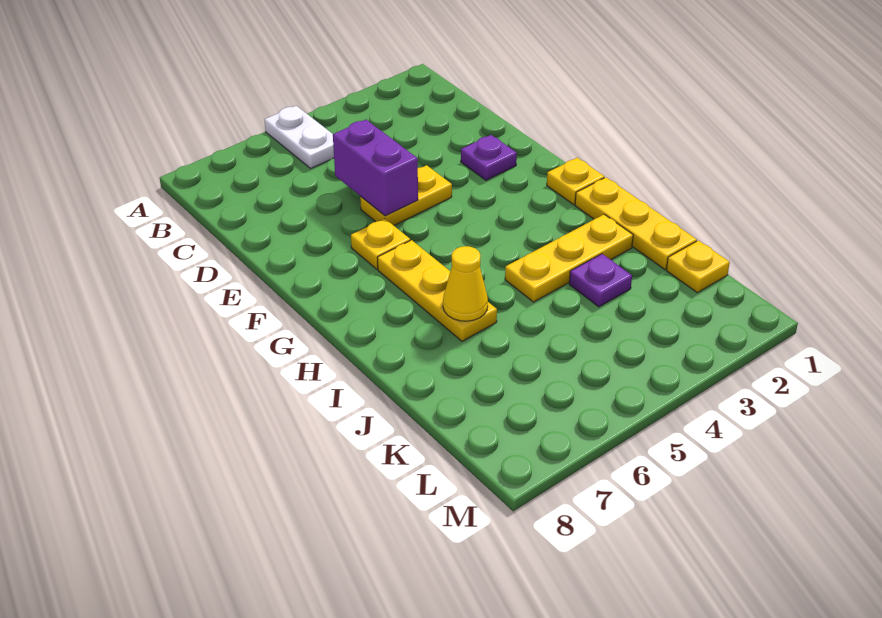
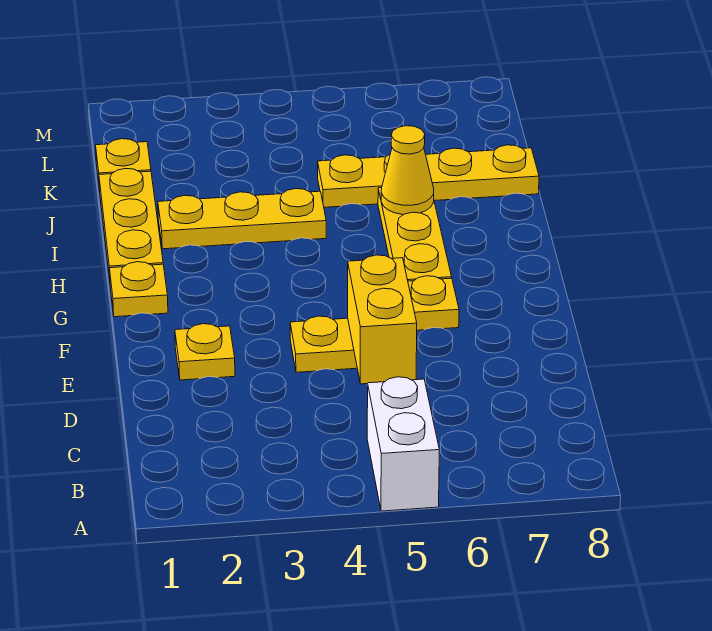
white 1x2 plate [264,106,334,168] -> white 1x2 brick [367,377,439,511]
purple 1x2 brick [333,120,418,216] -> yellow 1x2 brick [348,255,417,384]
purple 1x1 plate [461,135,517,180] -> yellow 1x1 plate [175,324,235,380]
purple 1x1 plate [569,254,632,307] -> none
none -> yellow 1x4 plate [318,145,539,207]

